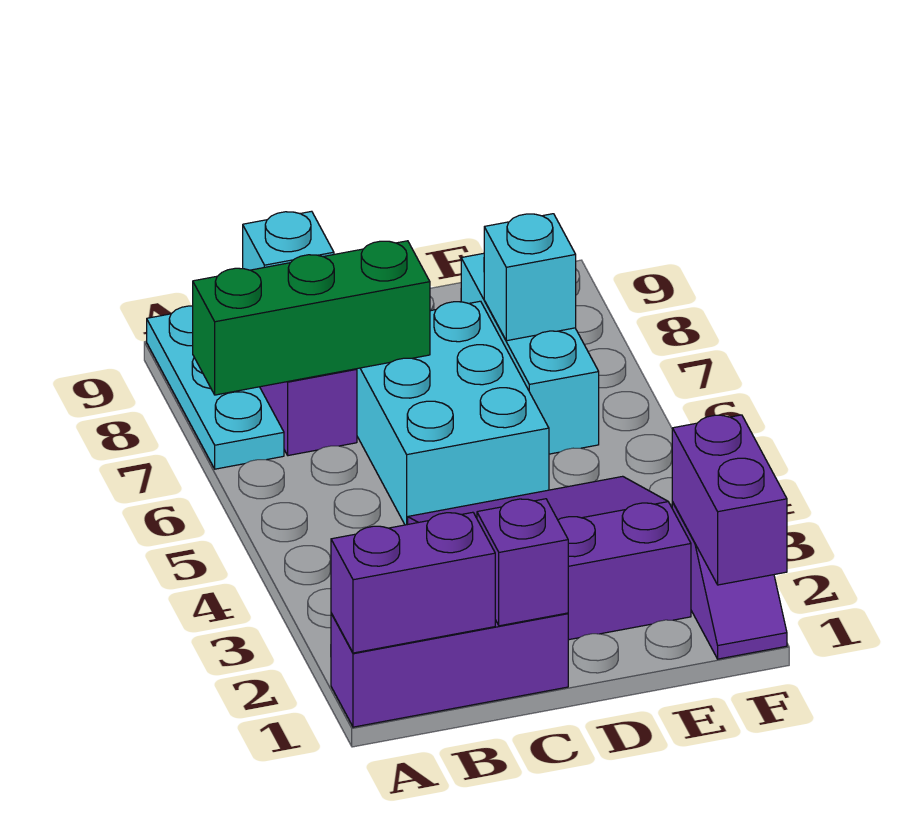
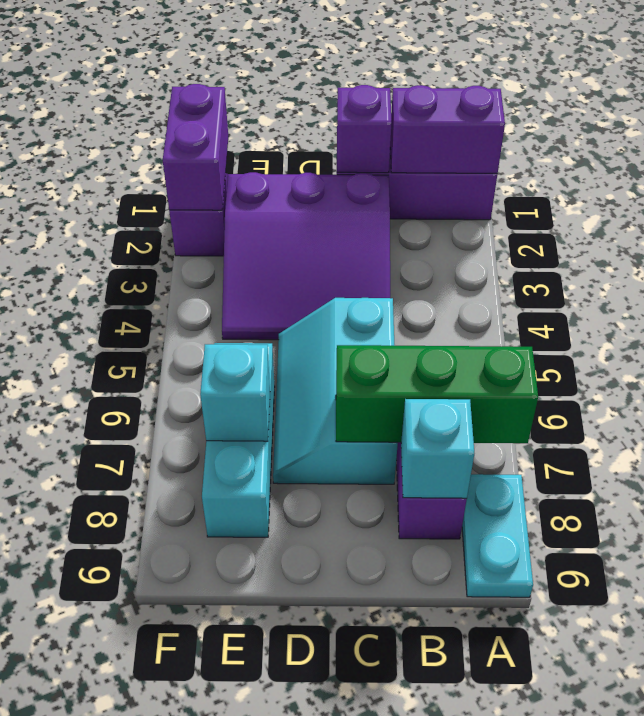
cyan 1x3 plate [147,306,284,469] -> cyan 1x2 plate [462,474,533,597]
cyan 2x3 brick [357,301,549,525] -> cyan 2x3 slope [273,298,398,484]

